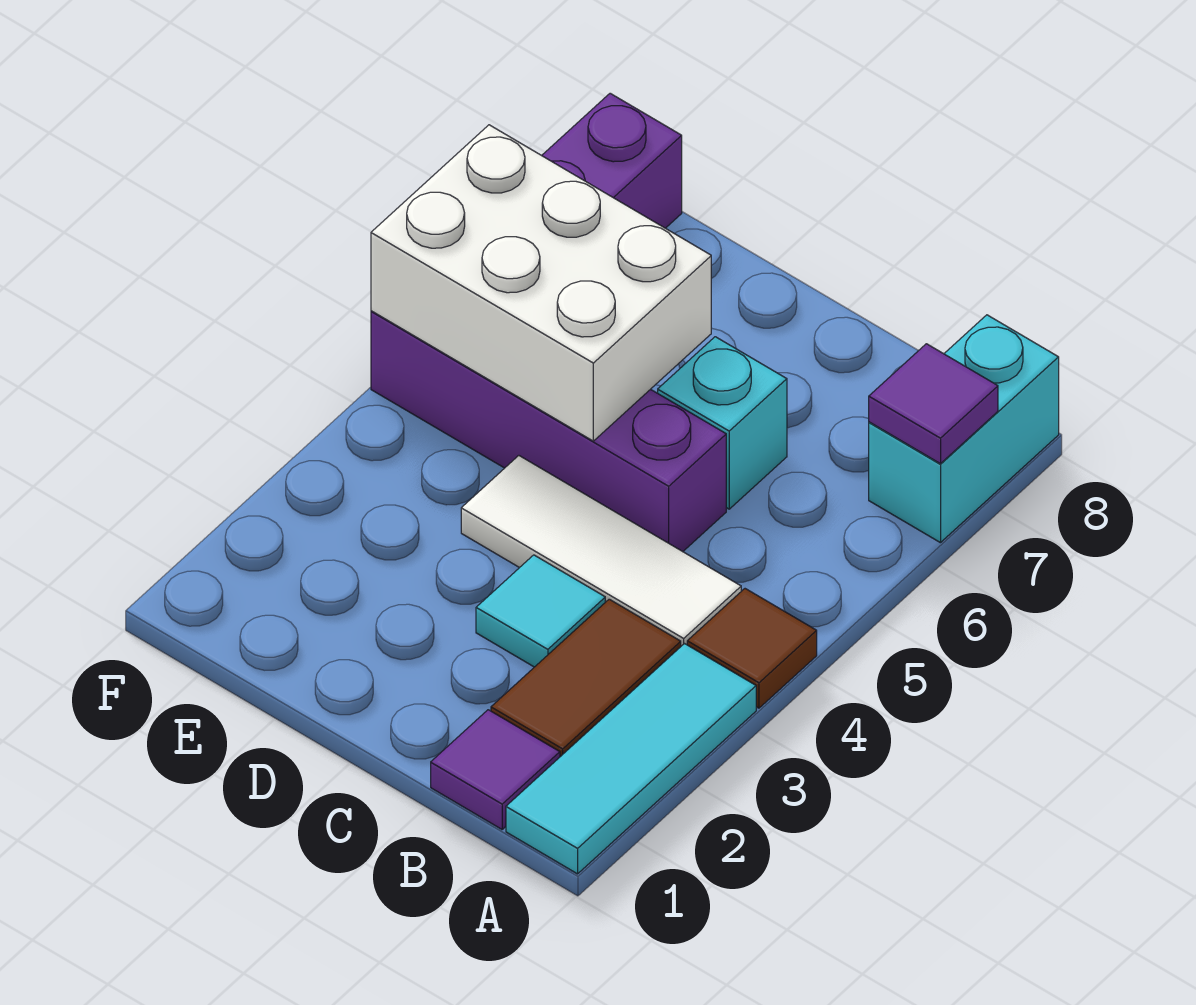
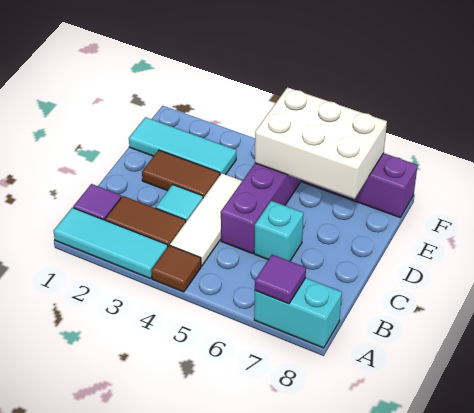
none -> brown 1x2 tile [142,150,220,198]
white 2x3 brick [371,125,711,441] -> white 2x3 brick turned to [255,87,387,199]
none -> cyan 1x3 tile [129,117,236,175]

